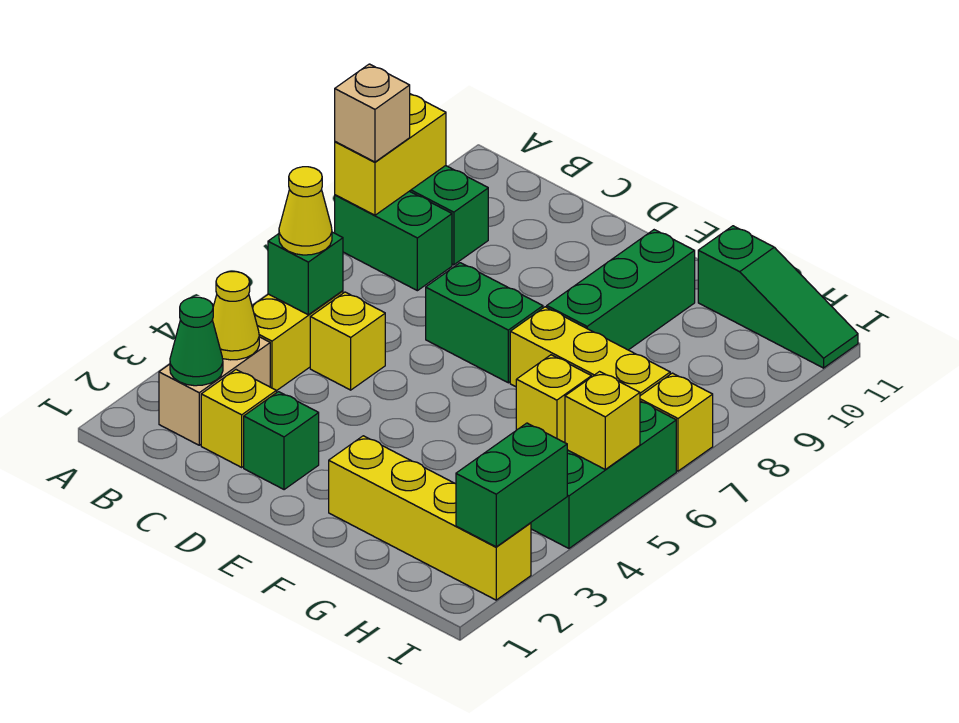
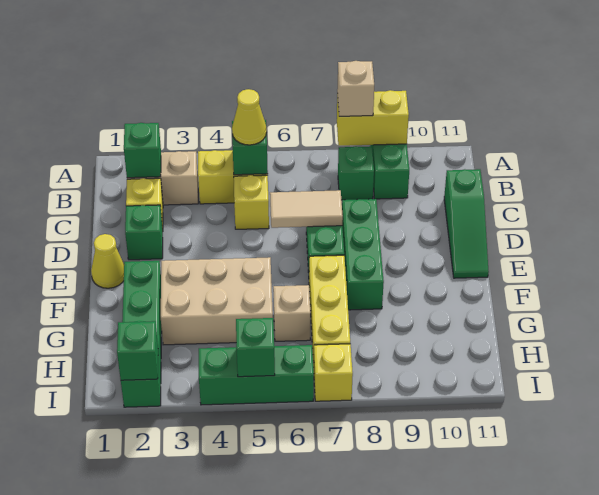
green 1x2 brick [335,191,452,291] -> green 1x1 brick [338,146,374,200]
green 1x1 cone [170,297,223,386] -> green 1x1 brick [124,123,161,178]
yellow 1x1 cone [212,272,259,360] -> yellow 1x1 cone moved to [91,234,124,288]
none -> tan 1x2 tile [270,190,343,228]
yellow 1x4 brick [329,436,531,600] -> green 1x4 brick [121,261,162,407]
none -> tan 2x3 brick [161,257,273,345]
green 1x3 brick [547,230,695,350] -> green 1x3 brick turned to [342,199,384,310]
yellow 1x1 brick [516,355,591,443] -> tan 1x1 brick [273,285,310,341]
green 1x3 slope [698,226,858,368] -> green 1x3 slope moved to [444,169,489,278]
green 1x2 brick [456,423,567,547] -> green 1x1 brick [117,321,158,380]
yellow 1x1 brick [565,372,640,469] -> green 1x1 brick [236,318,275,377]

